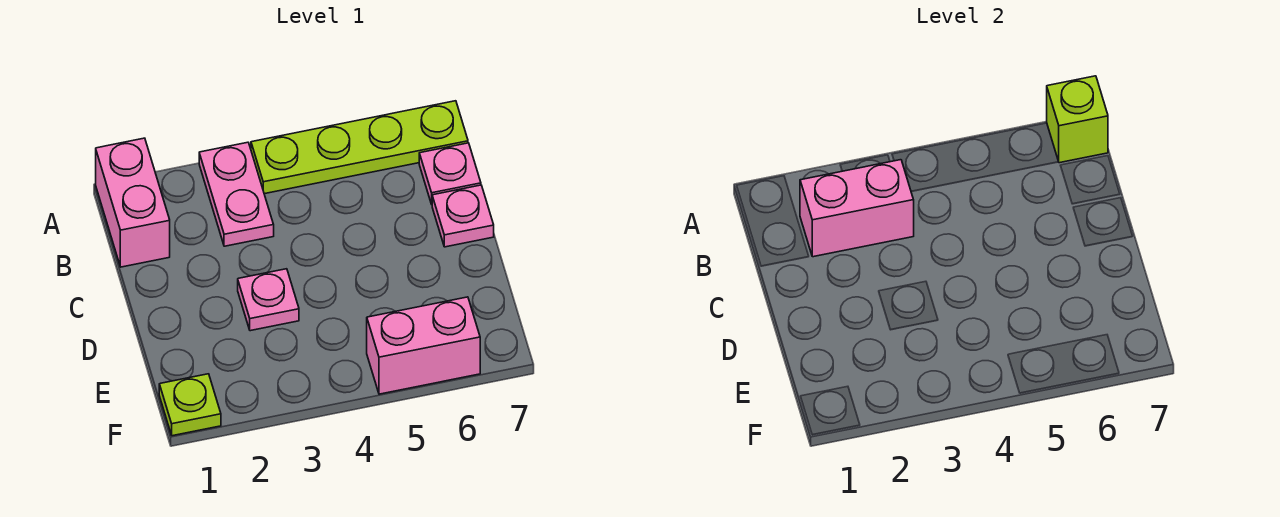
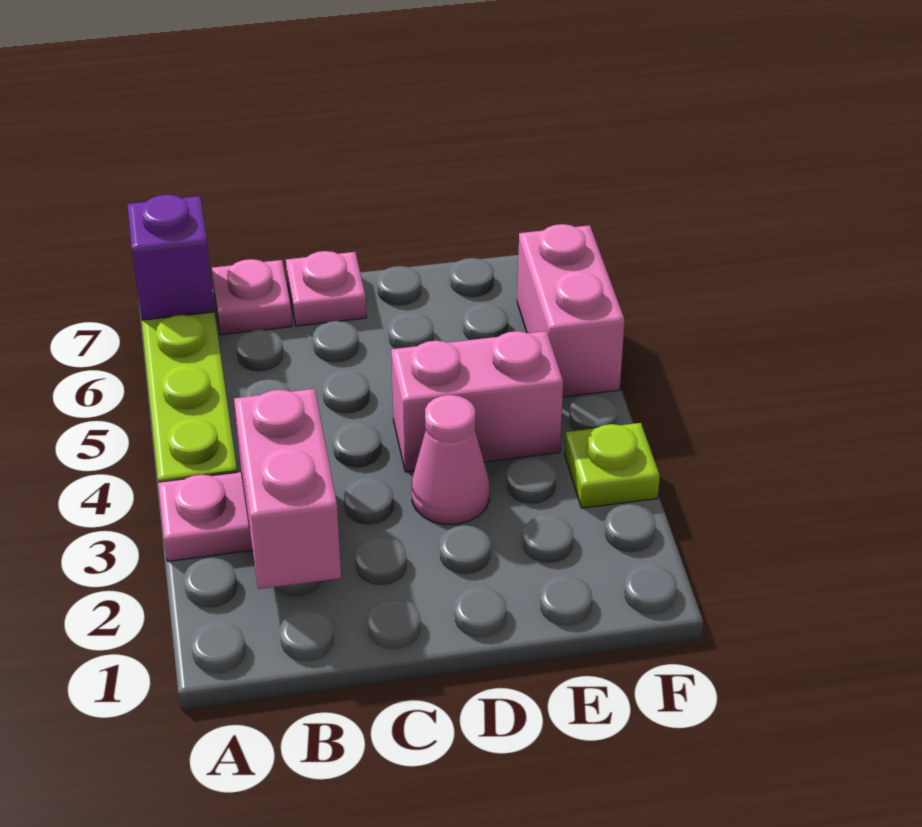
pink 1x2 brick [96,138,170,267] -> pink 1x2 brick moved to [391,331,563,472]
lime 1x1 brick [1047,76,1108,163] -> purple 1x1 brick [127,195,214,320]
pink 1x1 plate [238,269,299,331] -> pink 1x1 cone [412,395,489,524]
lime 1x1 plate [159,374,221,436] -> lime 1x1 plate moved to [565,423,660,508]

